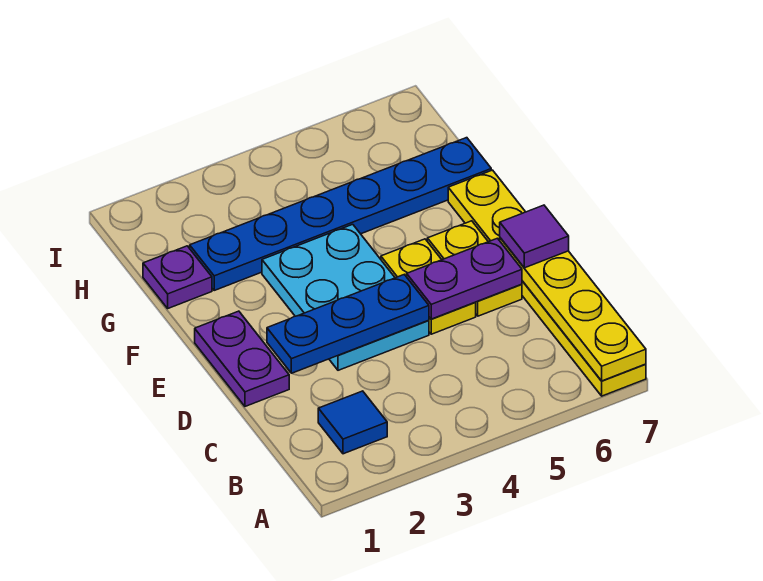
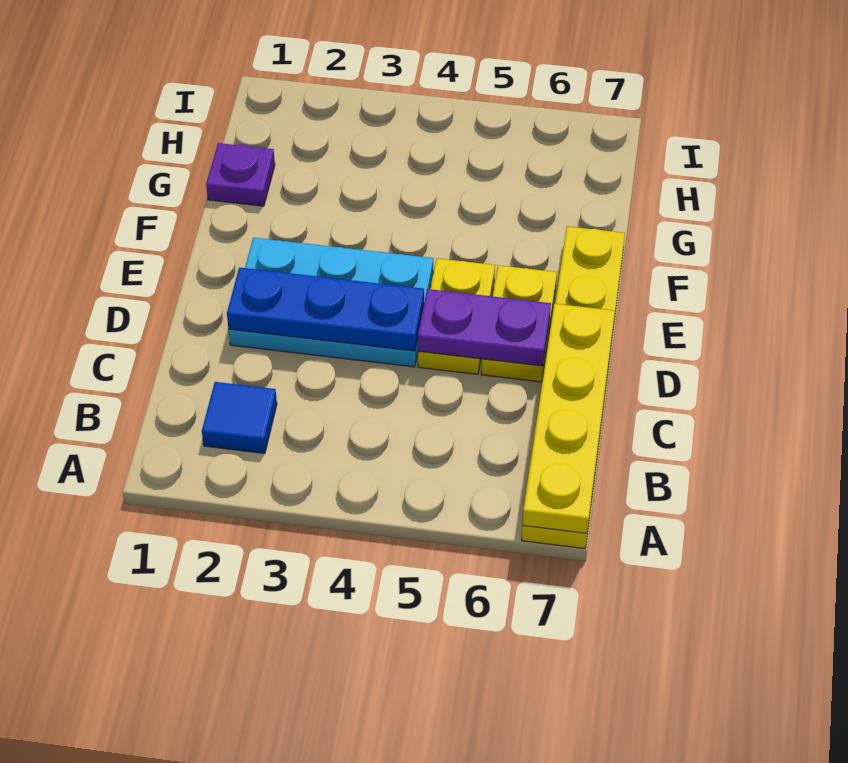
purple 1x2 plate [195,311,289,406] -> none
cyan 2x3 plate [262,224,429,370] -> cyan 2x3 plate turned to [229,238,433,367]
purple 1x1 tile [500,205,569,268] -> none
blue 1x6 plate [190,138,491,290] -> none

